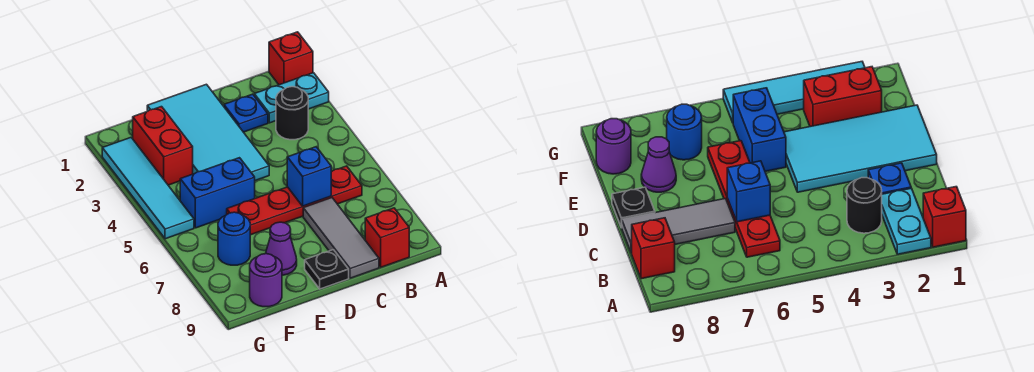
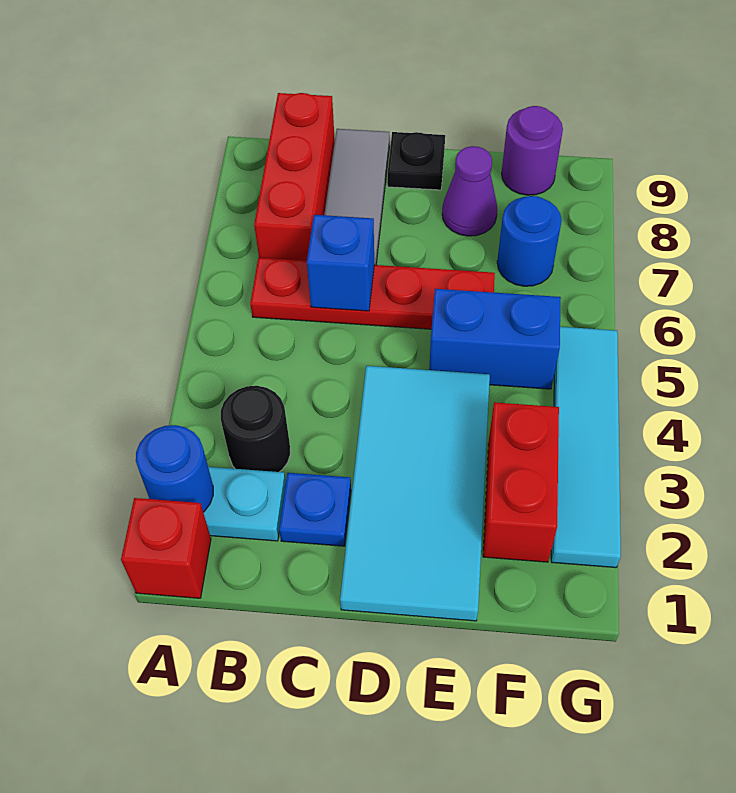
none -> blue 1x1 round brick [136,425,213,512]
red 1x1 brick [365,208,409,267] -> red 1x3 brick [254,93,335,261]

